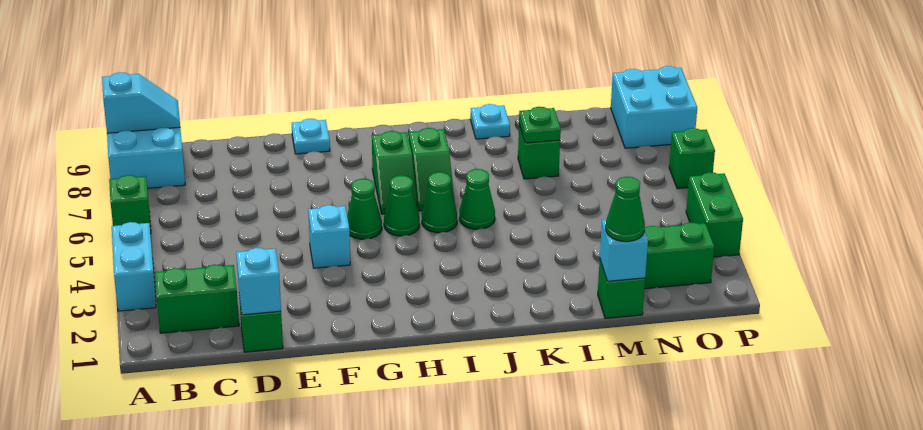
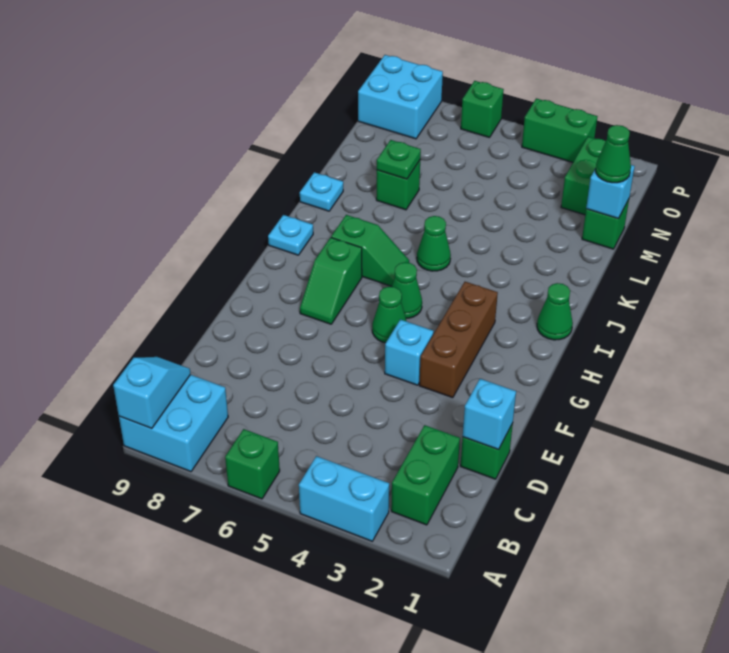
none -> brown 1x3 brick [419,282,498,398]
cyan 1x1 plate [292,119,330,154] -> cyan 1x1 plate moved to [268,215,313,255]
green 1x2 slope [372,131,417,214] -> green 1x2 slope turned to [300,237,362,324]
green 1x1 cone [422,172,457,233] -> green 1x1 cone moved to [537,283,573,340]

